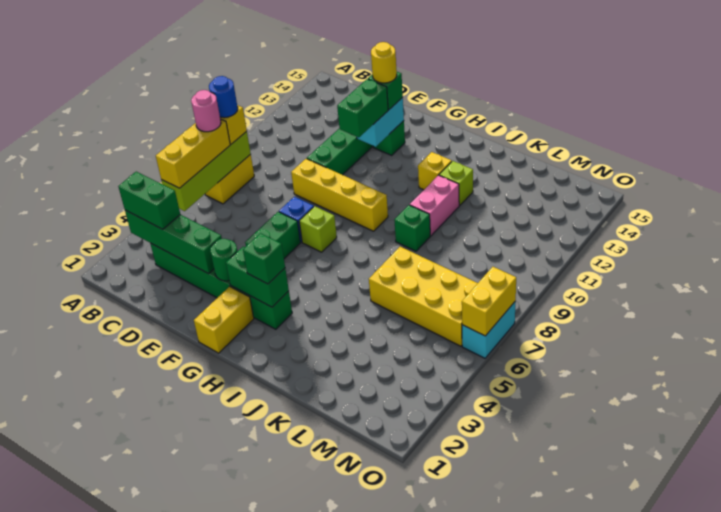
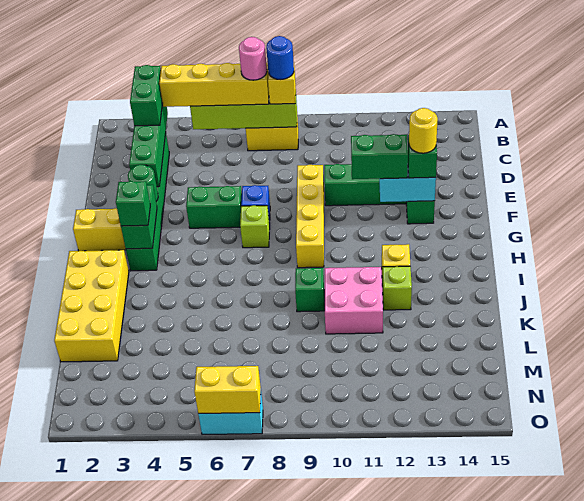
yellow 1x3 brick [156,119,230,188] -> yellow 1x4 brick [159,63,269,107]
pink 1x2 brick [410,175,459,236] -> pink 2x2 brick [325,267,383,334]
yellow 2x4 brick [369,247,478,346] -> yellow 2x4 brick moved to [54,250,129,362]

